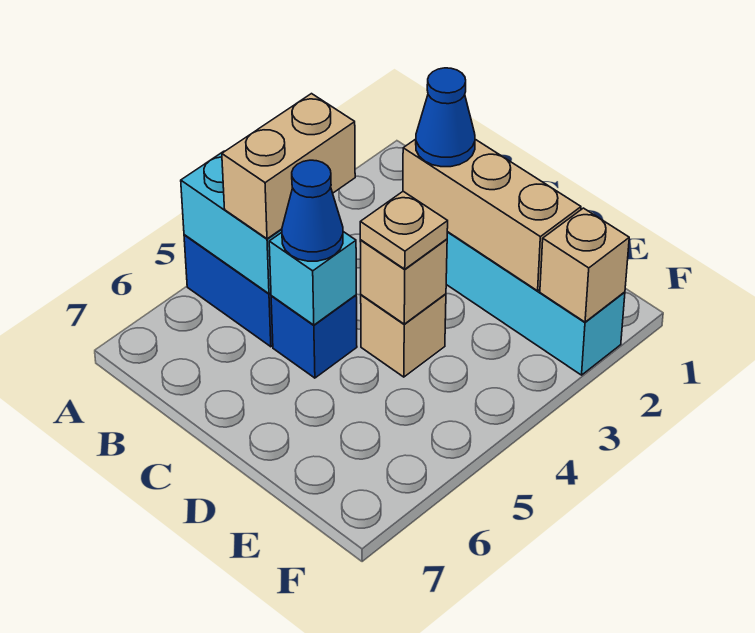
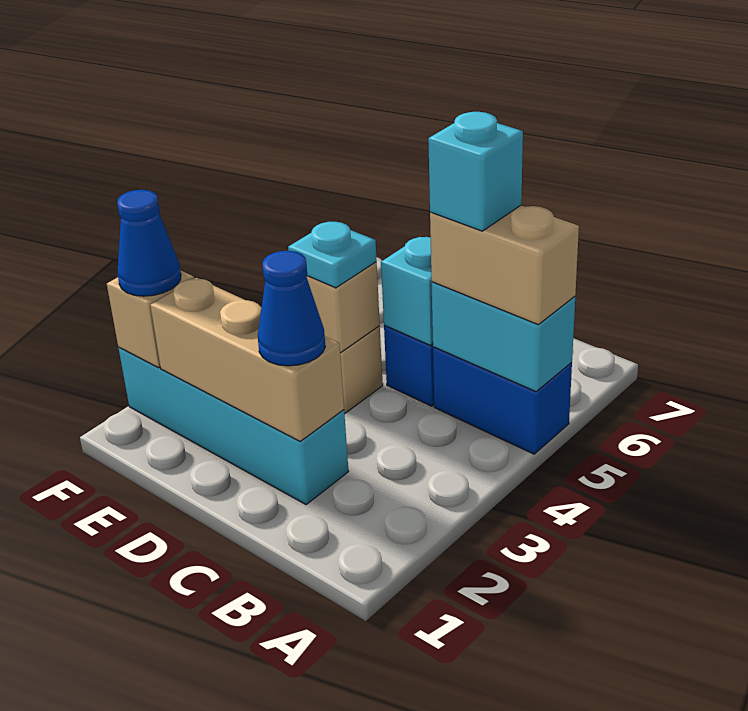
tan 1x2 brick [222,94,355,239] -> tan 1x2 brick turned to [430,205,579,324]
none -> cyan 1x1 brick [428,112,523,231]
blue 1x1 cone [282,160,343,261] -> blue 1x1 cone moved to [117,190,181,296]
tan 1x1 plate [360,191,448,269] -> cyan 1x1 plate [288,222,377,288]

